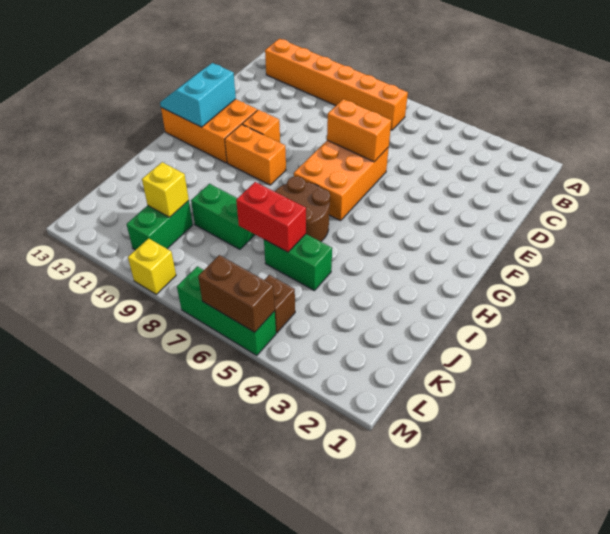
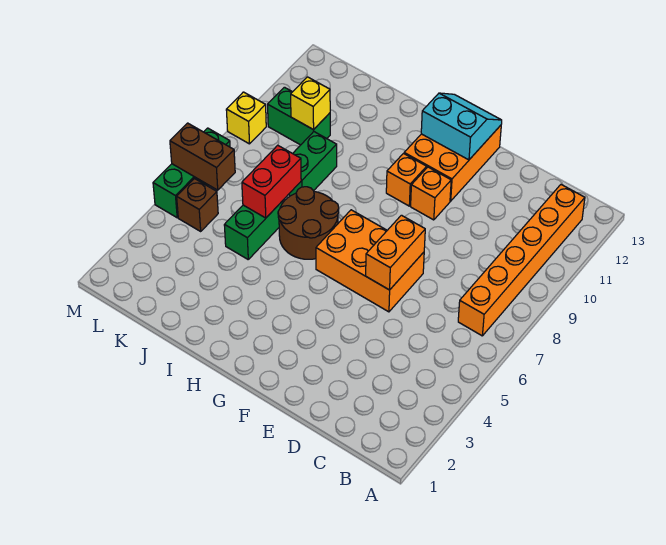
orange 1x2 brick [225,124,286,185] -> orange 1x1 brick [386,154,427,206]
brown 1x2 brick [198,255,275,332] -> brown 1x2 brick turned to [170,123,235,190]

